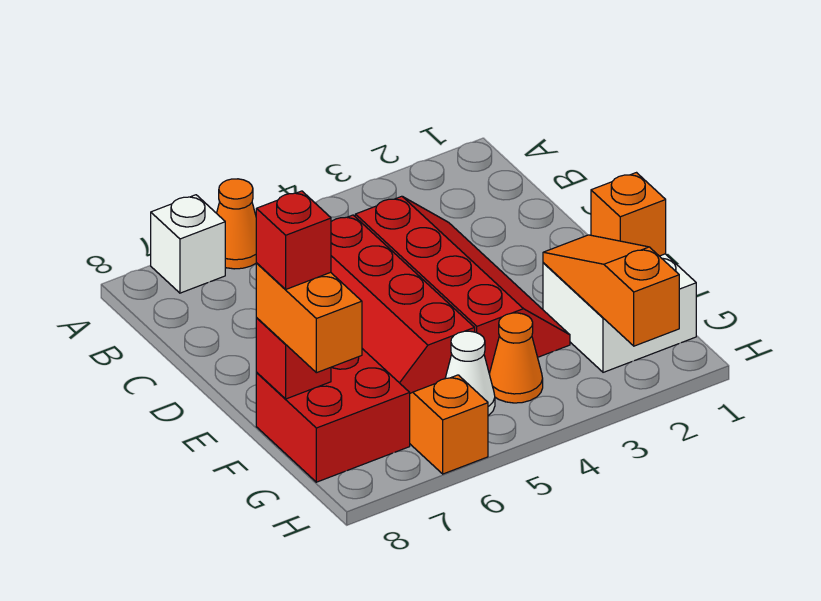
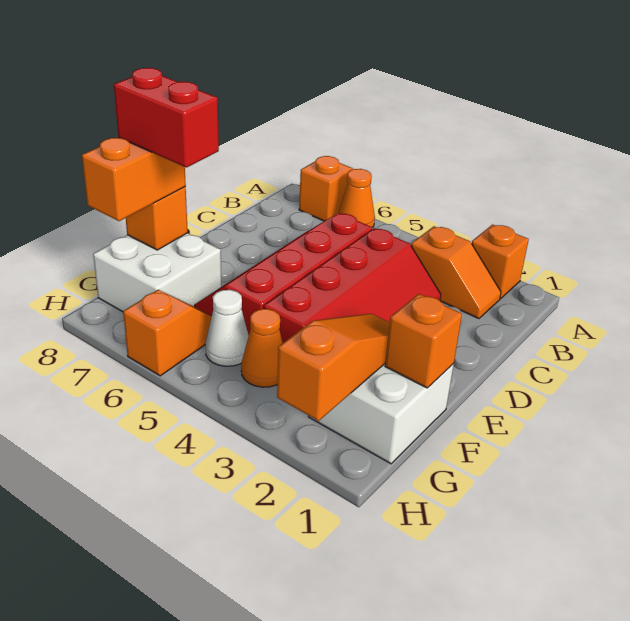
none -> orange 1x1 brick [472,224,529,299]
white 1x1 brick [151,195,225,293] -> orange 1x1 brick [299,156,353,221]
none -> orange 1x2 slope [411,226,501,319]
red 2x2 brick [256,349,410,482] -> white 2x2 brick [93,233,221,312]
red 1x1 brick [256,318,331,399] -> orange 1x1 brick [126,187,188,250]
red 1x1 brick [256,191,331,289] -> red 1x2 brick [114,68,219,168]

